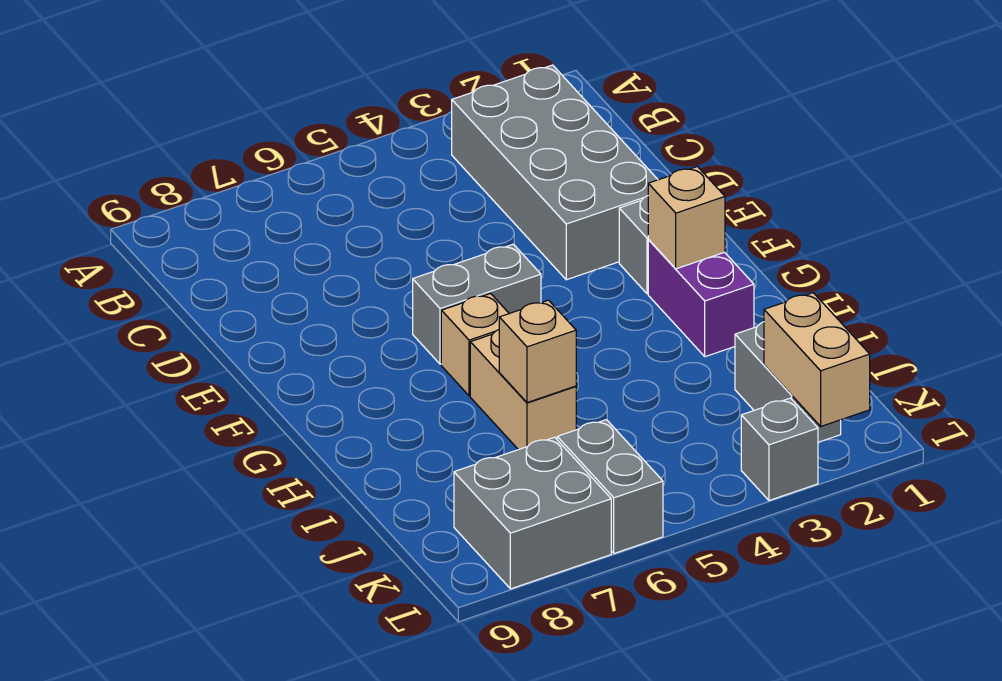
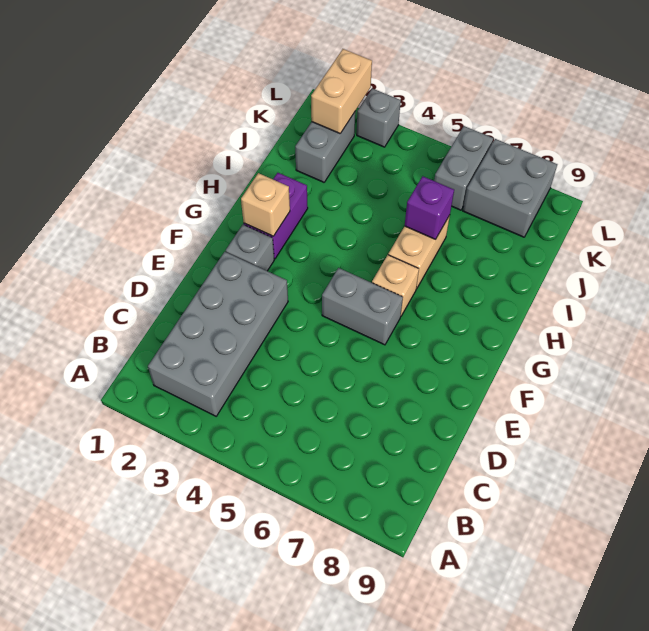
tan 1x1 brick [499,300,576,403] -> purple 1x1 brick [405,176,454,239]

